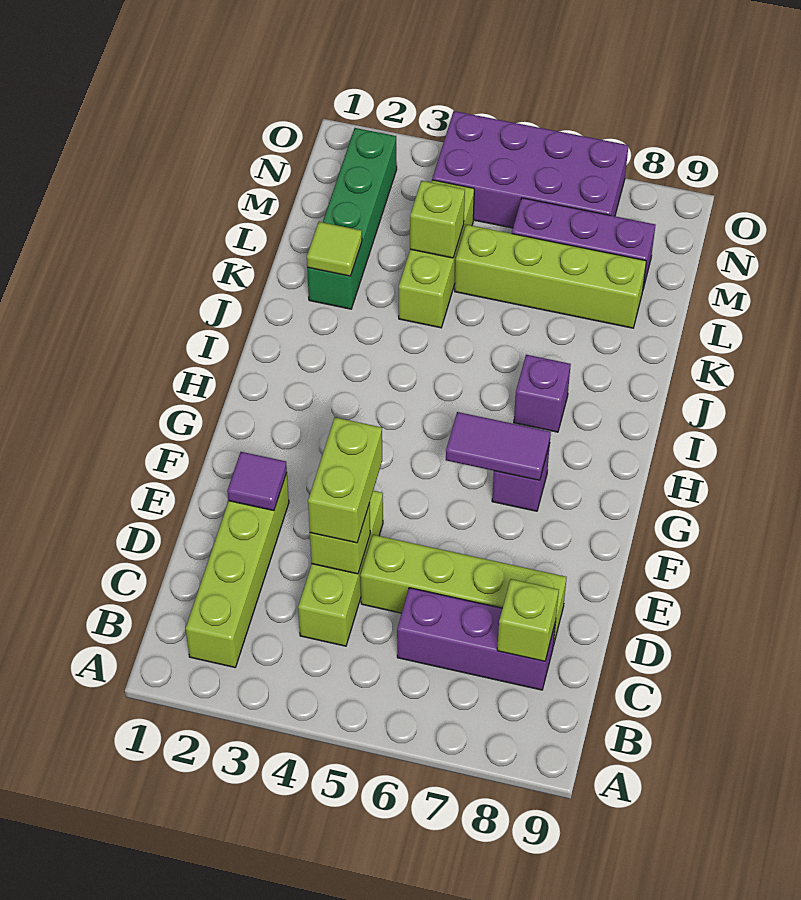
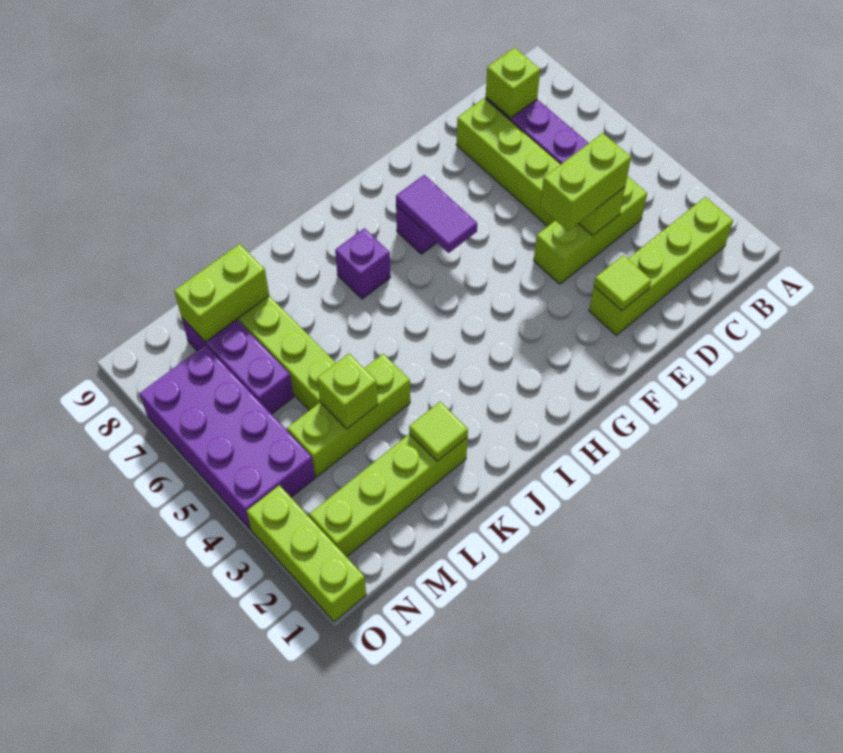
purple 1x1 tile [227,452,287,511] -> lime 1x1 tile [594,255,651,311]
green 1x4 brick [307,128,397,309] -> lime 1x4 brick [309,434,468,557]
none -> lime 1x2 brick [174,244,269,342]
none -> lime 1x3 brick [247,485,366,622]

